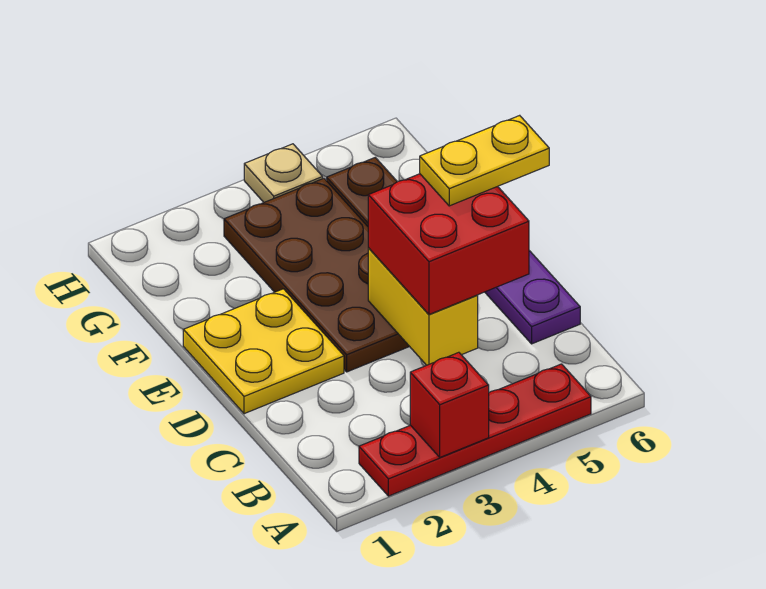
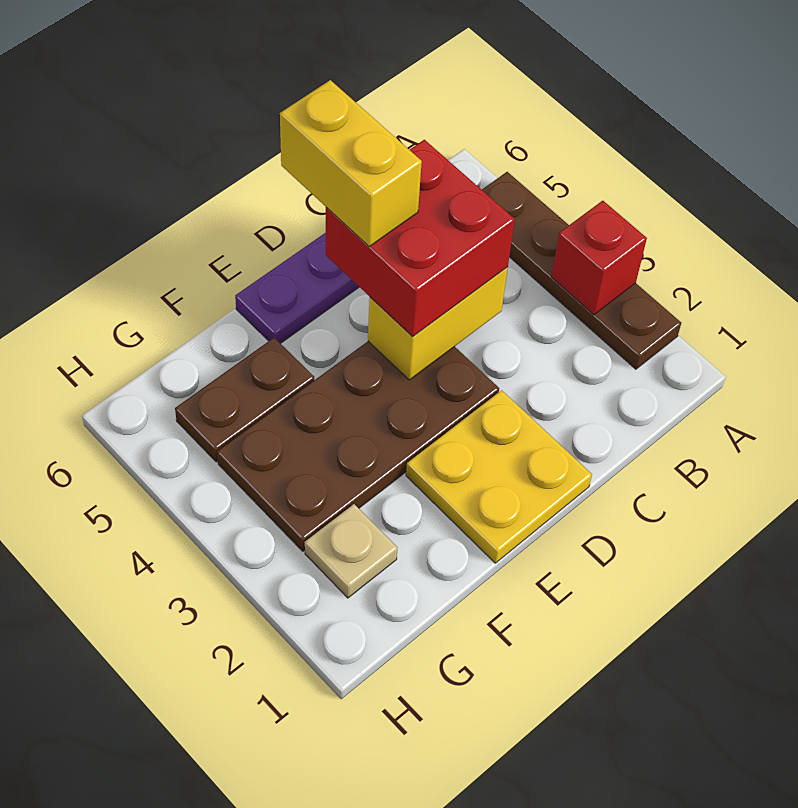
red 1x4 plate [359,364,591,496] -> brown 1x4 plate [482,172,681,369]
yellow 1x2 plate [420,115,549,206] -> yellow 1x2 brick [280,80,422,246]
tan 1x1 plate [244,144,323,202] -> tan 1x1 plate moved to [305,504,397,598]

